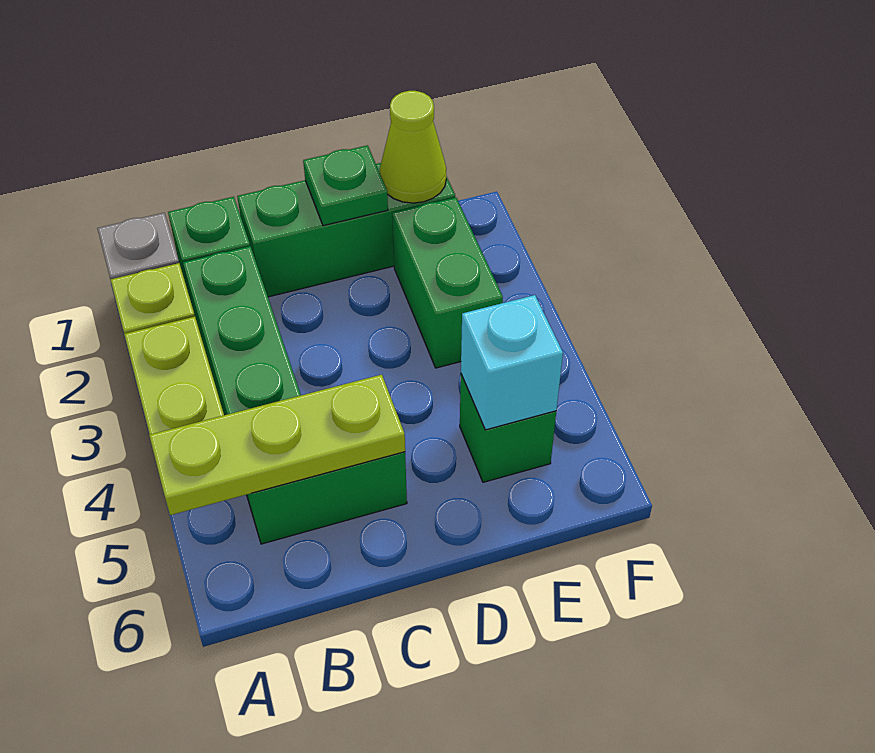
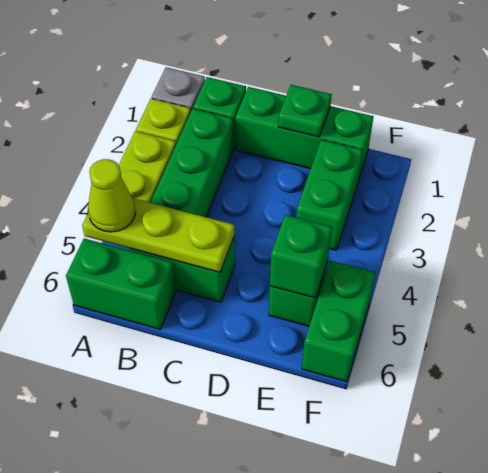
none -> green 1x2 brick [66,239,176,329]
lime 1x1 cone [380,91,446,203] -> lime 1x1 cone moved to [88,159,136,232]
cyan 1x1 brick [461,295,563,430] -> green 1x1 brick [270,215,332,298]
none -> green 1x2 brick [302,261,375,382]

